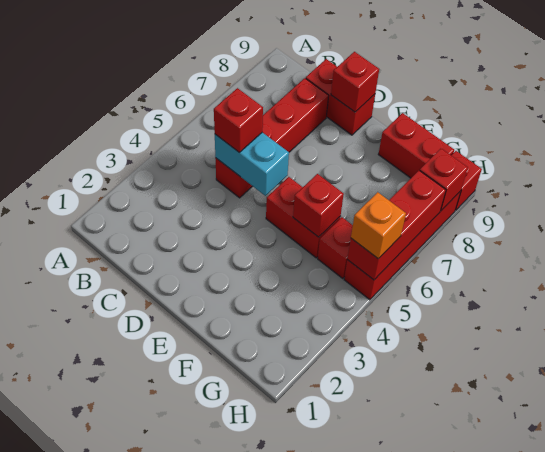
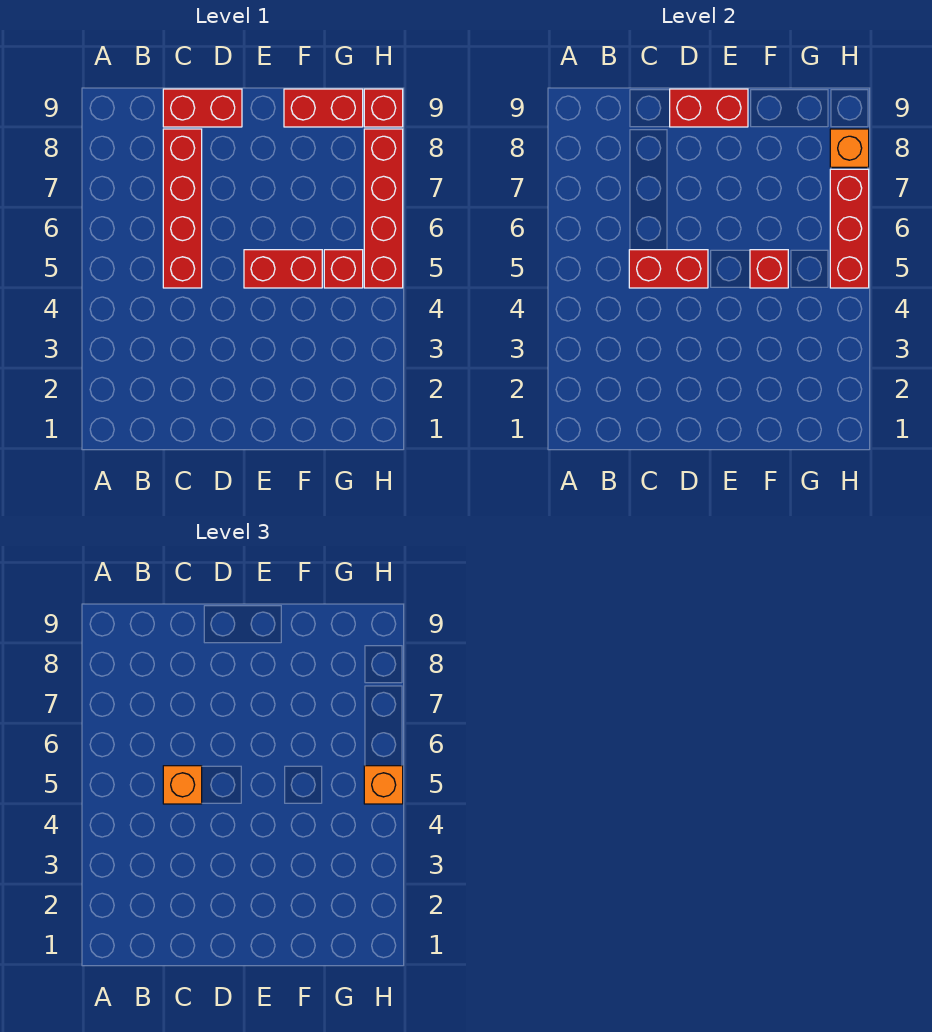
cyan 1x2 brick [215,132,289,196] -> red 1x2 brick [629,250,708,288]
red 1x1 brick [214,88,263,152] -> orange 1x1 brick [163,766,202,804]
red 1x1 brick [331,52,379,112] -> red 1x2 brick [670,89,748,127]
red 1x1 brick [420,149,468,211] -> orange 1x1 brick [830,129,869,167]

